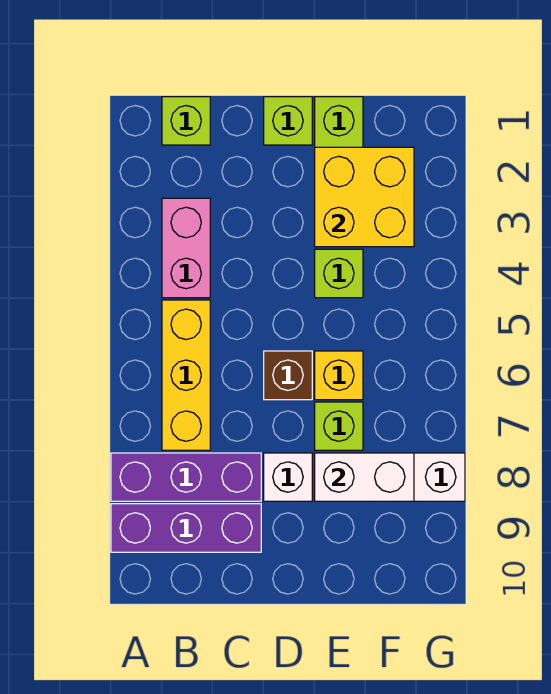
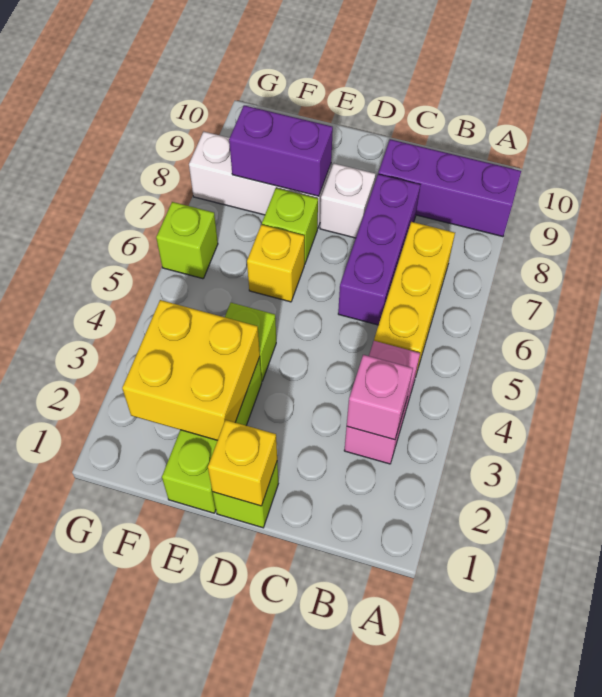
purple 1x3 brick [111,453,261,501] -> purple 1x3 brick turned to [338,174,420,325]
lime 1x1 brick [162,97,210,145] -> lime 1x1 brick moved to [156,202,218,279]
none -> pink 1x1 brick [347,355,413,440]
none -> yellow 1x1 brick [208,420,277,506]
brown 1x1 brick [264,351,312,400] -> none
white 1x2 brick [315,453,414,501] -> purple 1x2 brick [229,105,333,196]

